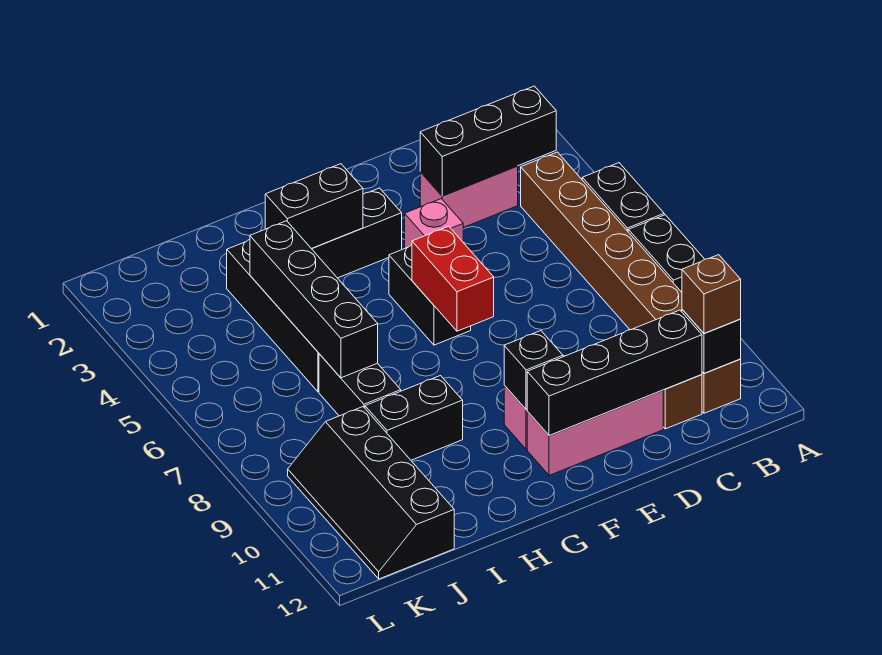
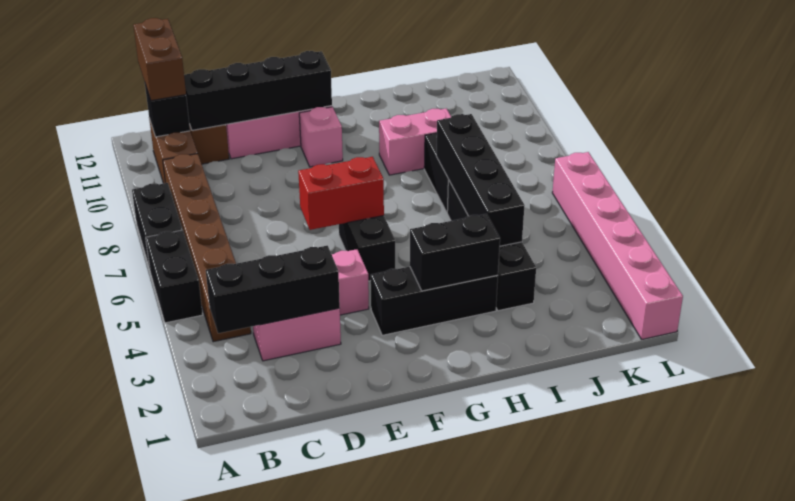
brown 1x1 brick [682,255,741,334] -> brown 1x2 brick [133,18,186,101]
red 1x2 brick [412,226,494,331] -> red 1x2 brick turned to [298,157,384,230]
black 1x1 brick [504,331,563,409] -> none
black 1x2 brick [365,376,463,460] -> pink 1x2 brick [379,108,451,175]
black 2x4 slope [288,407,454,579] -> none
none -> pink 1x6 brick [552,152,683,339]

